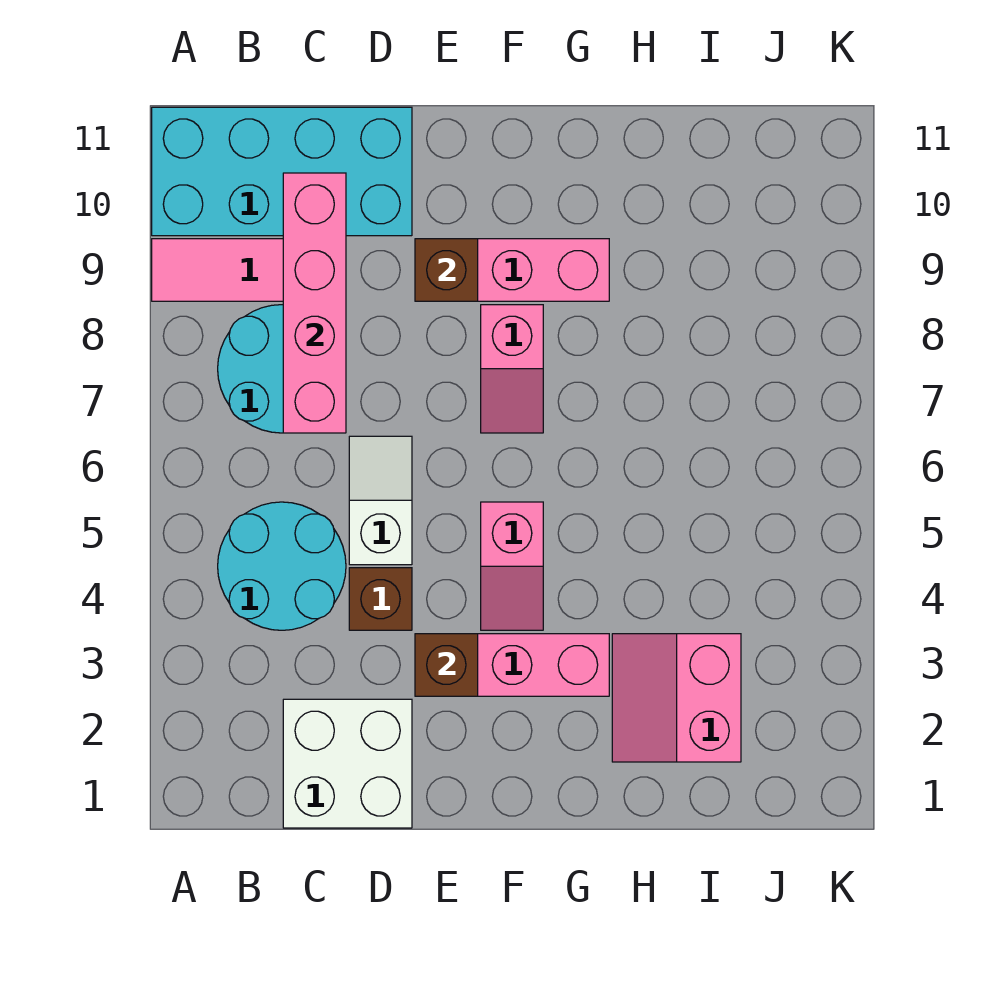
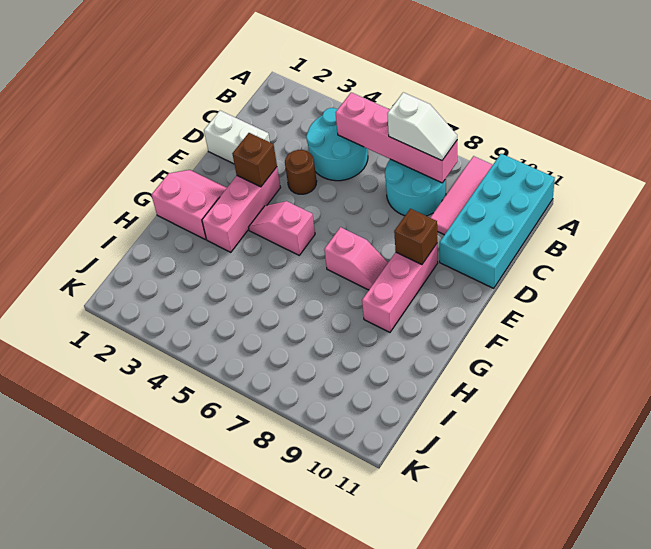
white 2x2 brick [283,699,412,828] -> white 1x2 brick [204,111,270,164]
pink 1x4 brick [283,173,346,433] -> pink 1x4 brick moved to [336,92,457,183]
brown 1x1 brick [349,568,412,630] -> brown 1x1 round brick [285,150,317,194]
white 1x2 slope [349,436,412,565] -> white 1x2 slope moved to [387,92,457,161]
pink 1x2 slope [481,305,543,433] -> pink 1x2 slope turned to [324,227,388,290]
pink 2x2 slope [612,634,741,762] -> pink 2x2 slope moved to [151,170,227,240]

